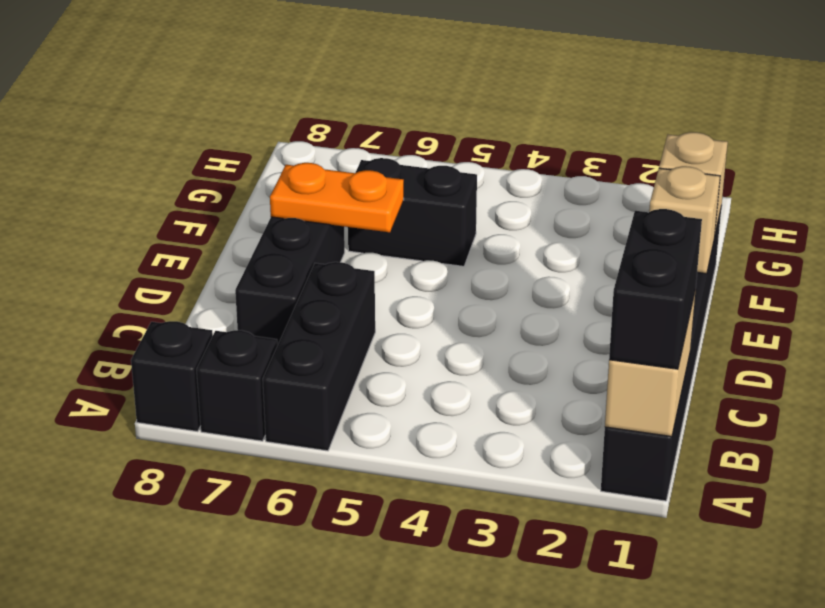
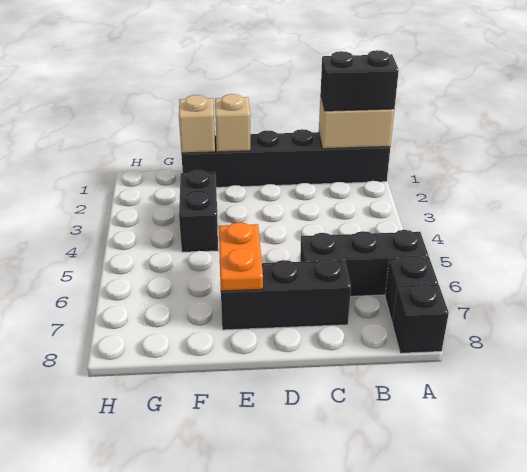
black 1x2 brick [348,158,477,266] -> black 1x2 brick moved to [179,170,218,252]

